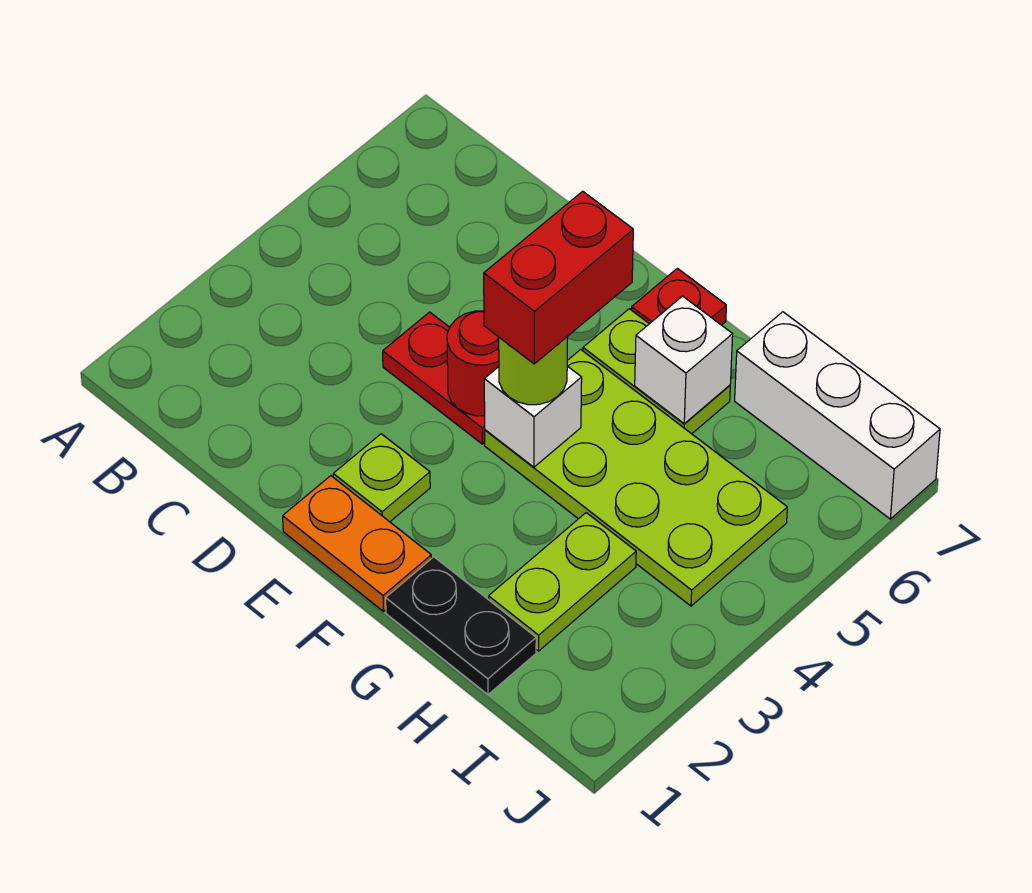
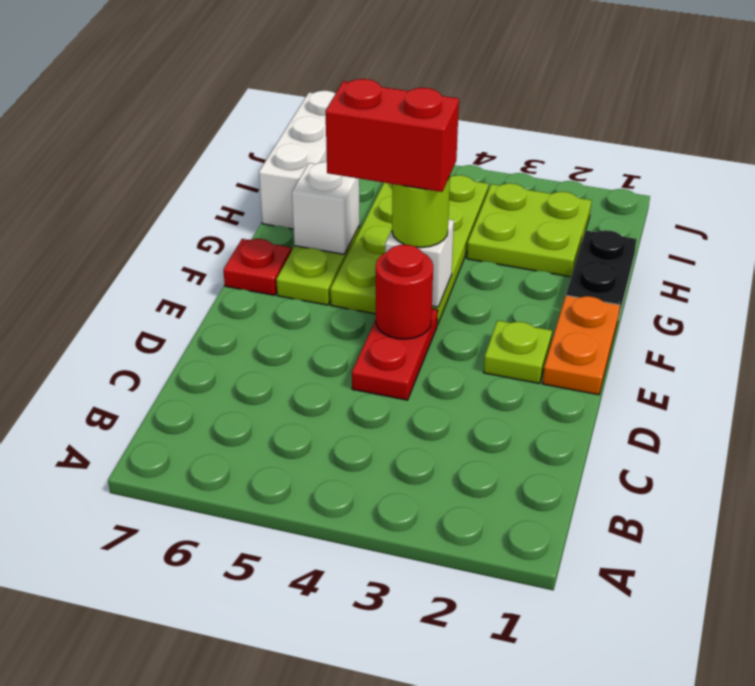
lime 1x2 plate [489,513,636,651] -> lime 2x2 plate [467,183,592,277]

